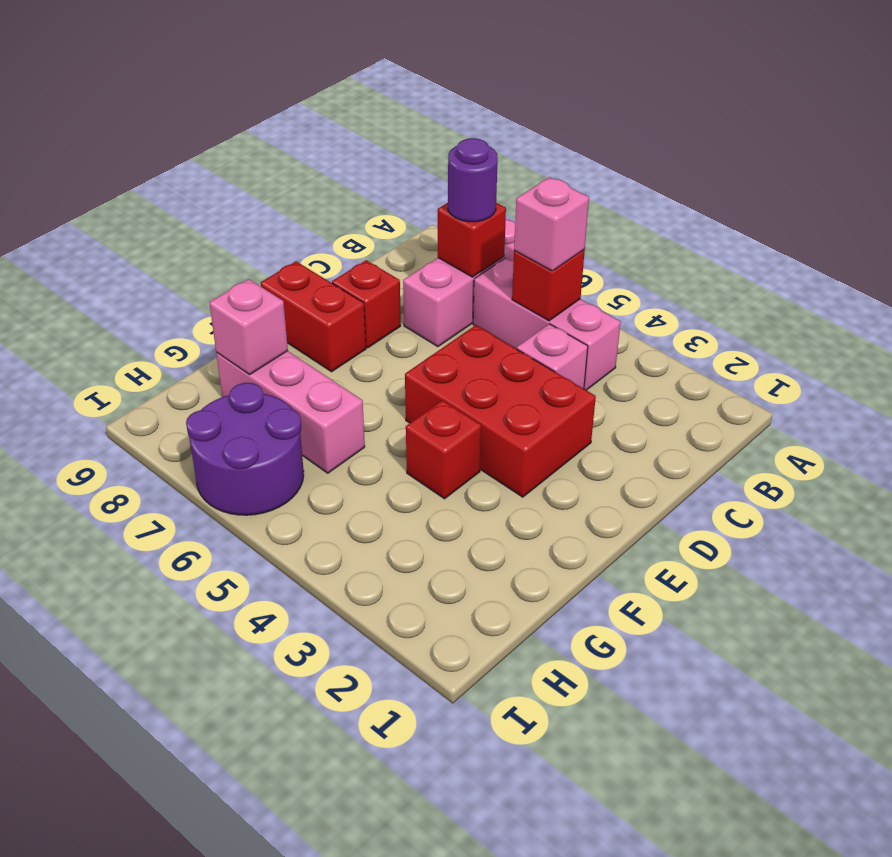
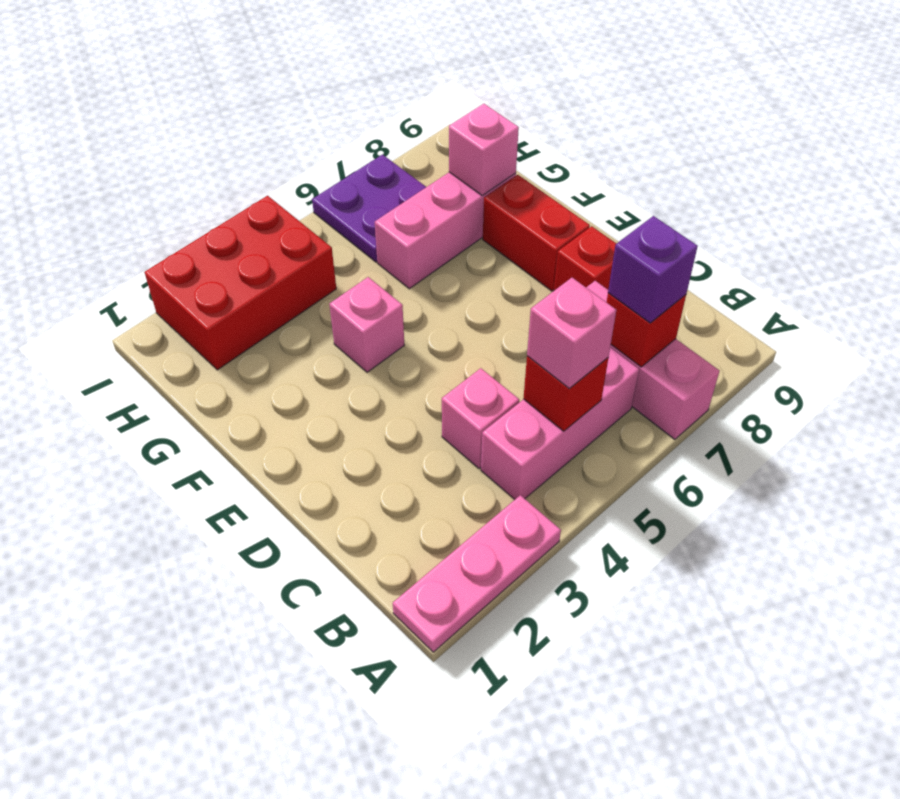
none -> pink 1x3 plate [393,495,561,652]
purple 1x1 round brick [448,138,498,222] -> purple 1x1 brick [608,216,698,323]
red 2x3 brick [405,325,596,497] -> red 2x3 brick moved to [144,196,336,370]
red 1x2 brick [261,261,366,372] -> red 1x2 brick turned to [483,175,590,291]
red 1x1 brick [406,400,481,499] -> pink 1x1 brick [329,277,404,372]
purple 2x2 round brick [186,383,304,515] -> purple 2x2 plate [312,155,426,262]

